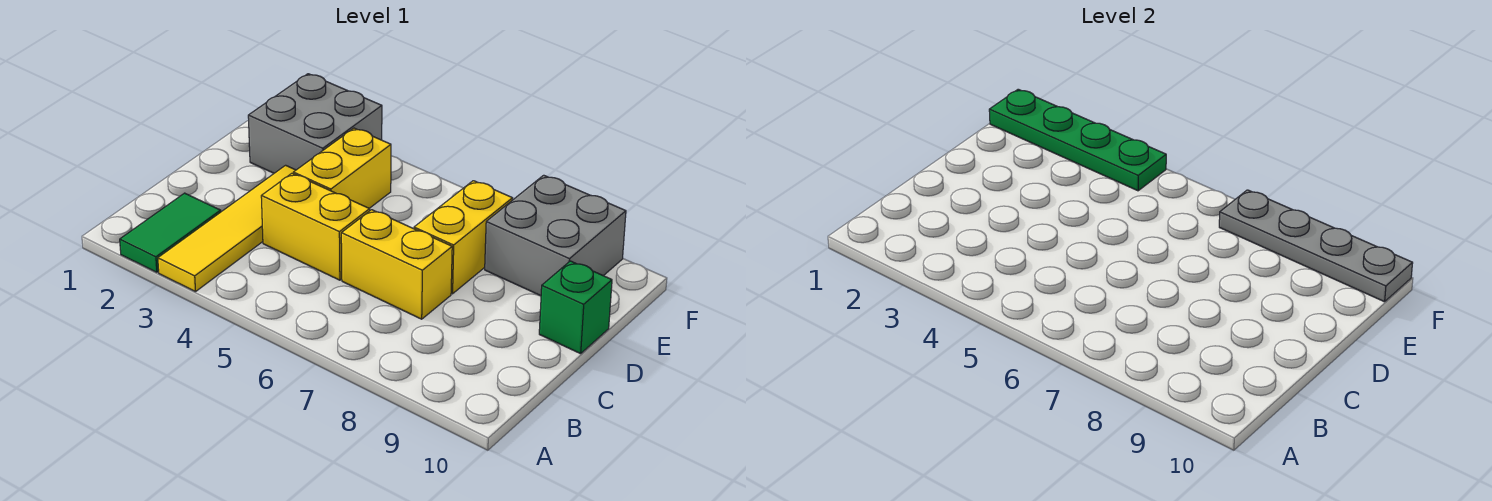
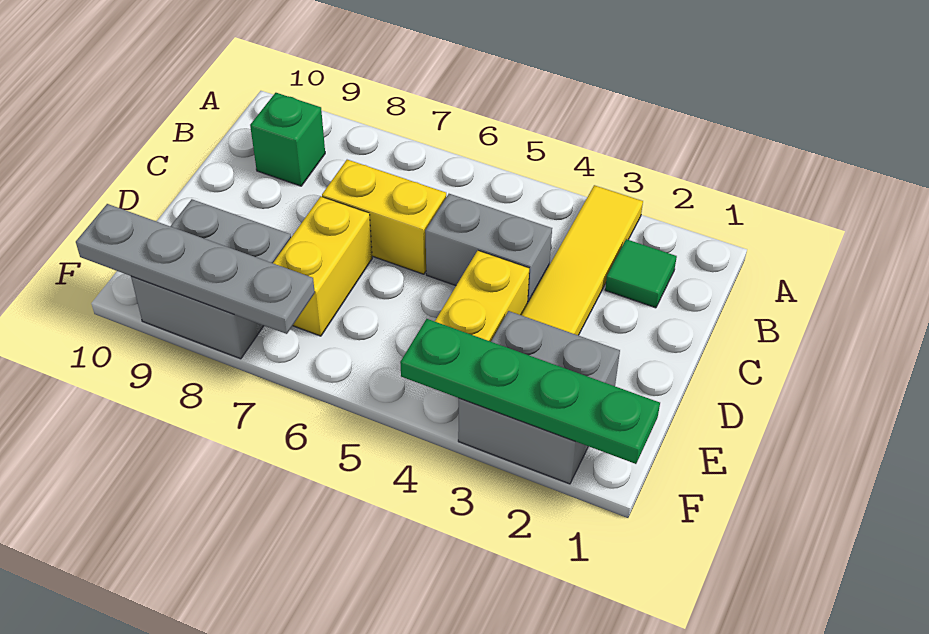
green 1x2 tile [120,193,221,272] -> green 1x1 tile [605,239,677,308]
yellow 1x2 brick [261,173,370,280] -> grey 1x2 brick [425,194,552,304]
green 1x1 brick [539,261,612,354] -> green 1x1 brick moved to [250,93,325,186]

